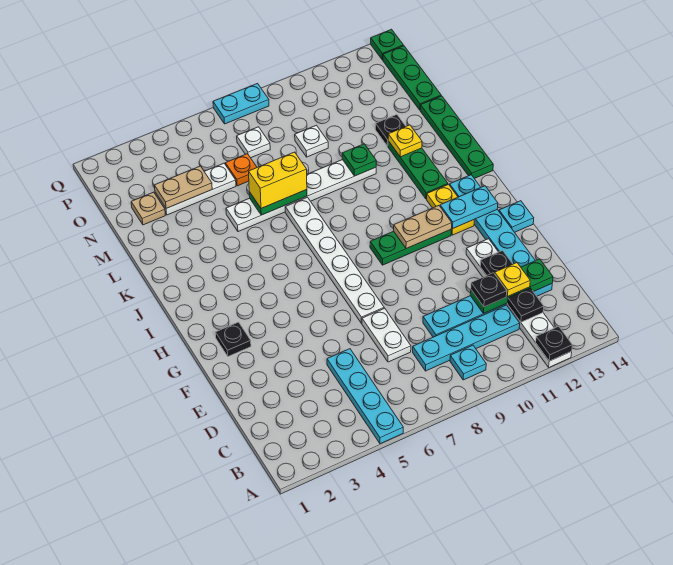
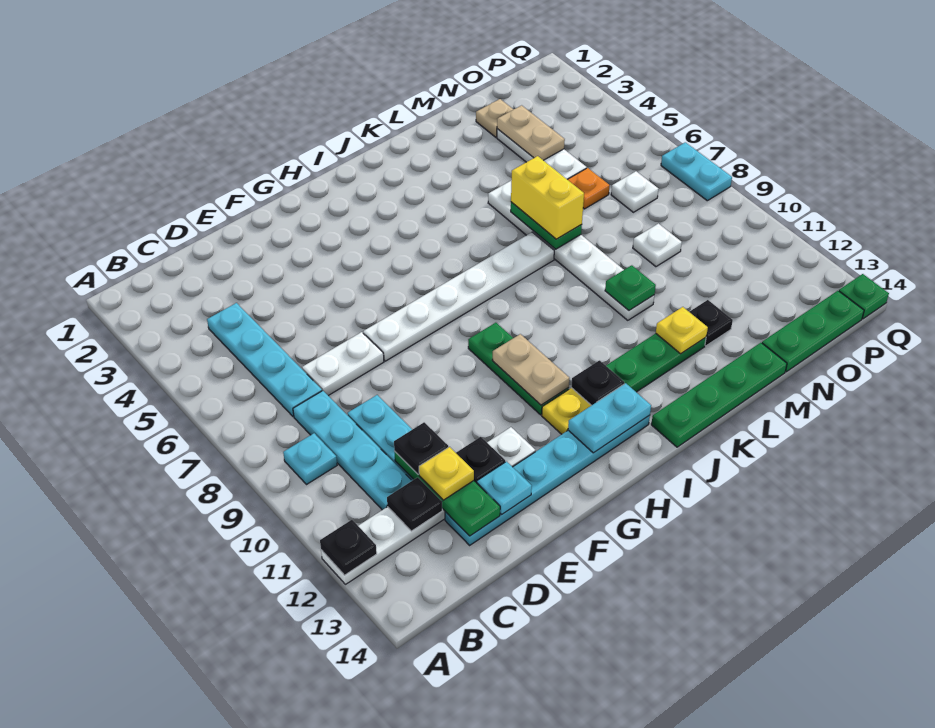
cyan 1x4 plate [327,349,403,444] -> cyan 1x4 plate turned to [207,303,322,417]
black 1x1 plate [216,322,251,356] -> black 1x1 plate moved to [571,360,624,406]
cyan 1x1 plate [499,201,534,232] -> cyan 1x1 plate moved to [477,462,532,514]
cyan 1x2 plate [440,186,498,228] -> cyan 1x2 plate turned to [568,383,651,453]

